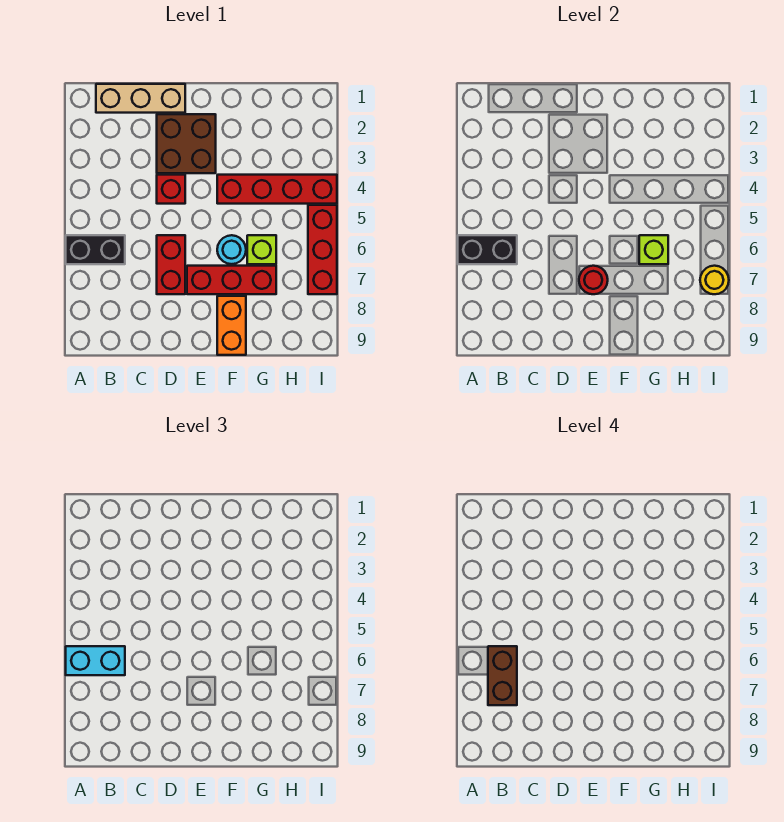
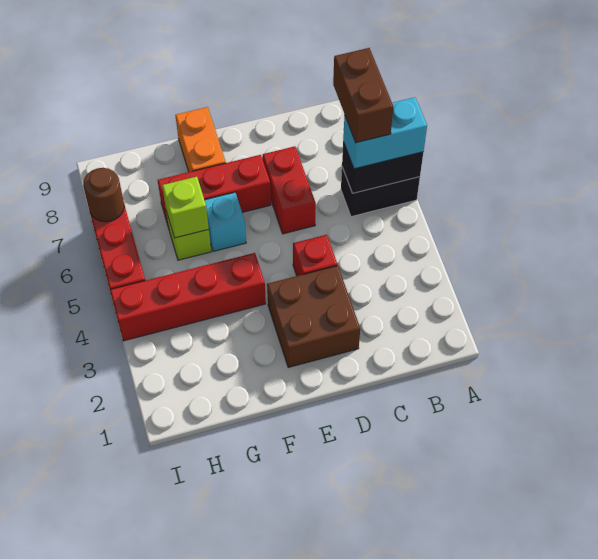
tan 1x3 brick [96,84,185,113] -> none
red 1x1 round brick [579,266,608,294] -> none
cyan 1x1 round brick [217,235,246,264] -> cyan 1x1 brick [205,192,246,251]
yellow 1x1 round brick [700,266,729,294] -> brown 1x1 round brick [83,168,124,222]

